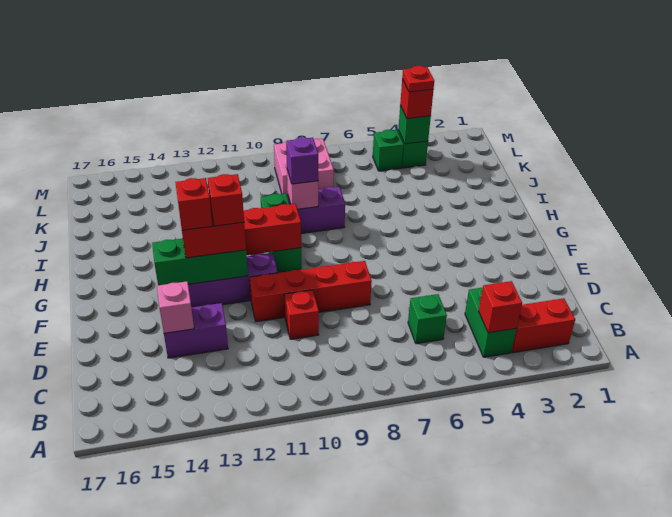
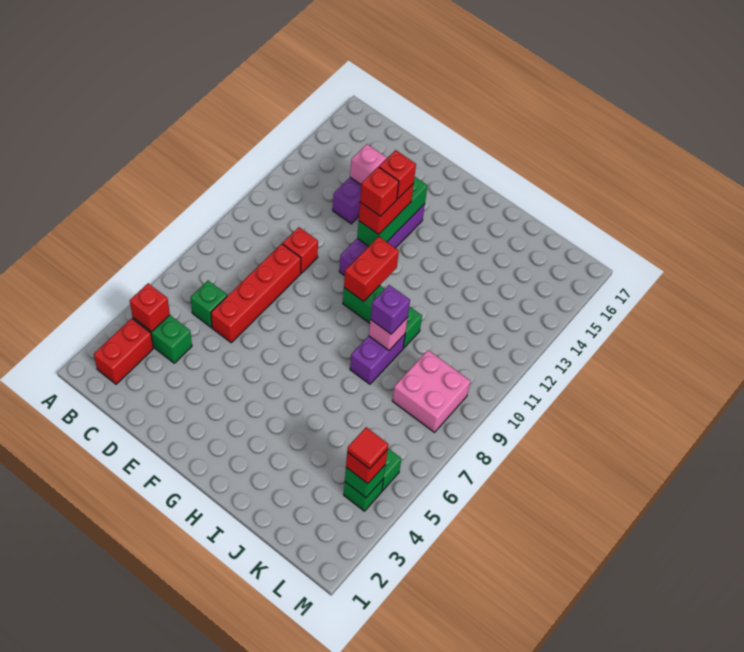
red 1x4 brick [250,261,372,322] -> red 1x4 brick moved to [211,244,301,343]
red 1x1 plate [402,66,434,92] -> red 1x1 tile [347,427,388,469]

